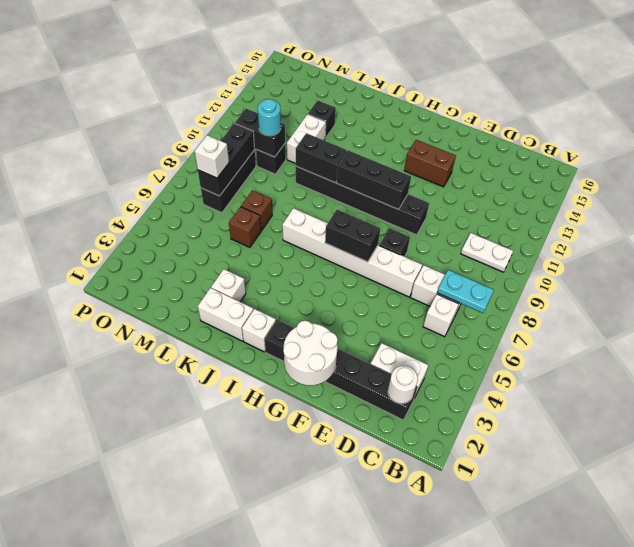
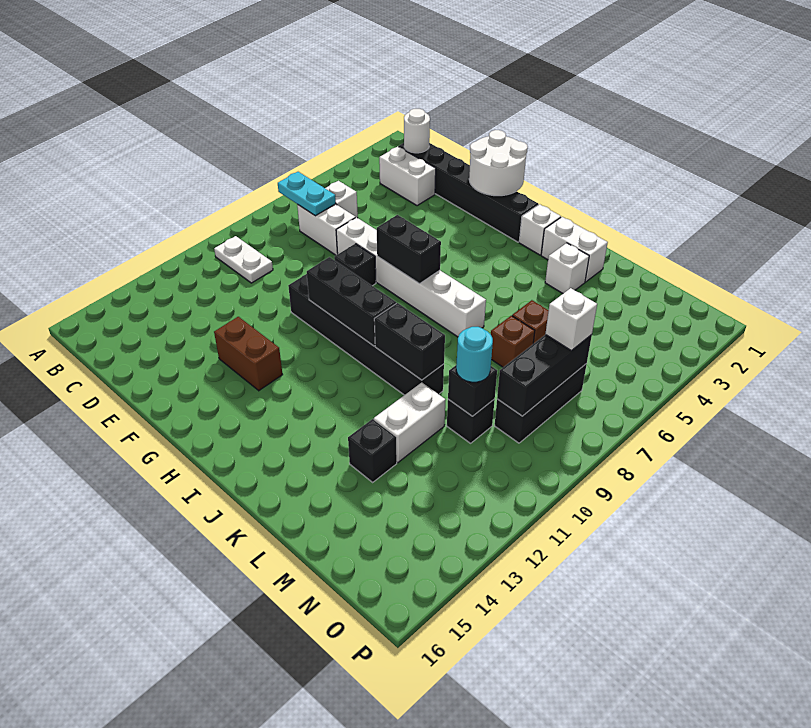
black 1x2 brick [235,109,285,157] -> black 1x1 brick [448,366,497,416]

